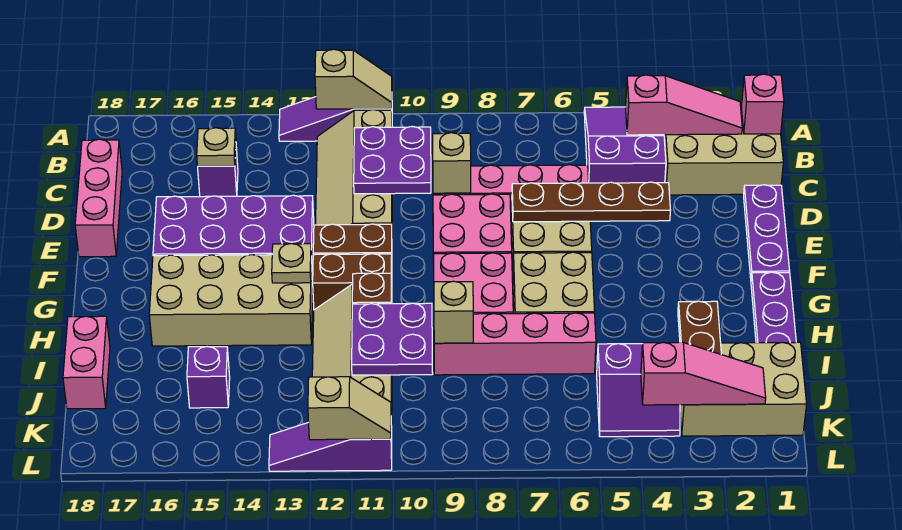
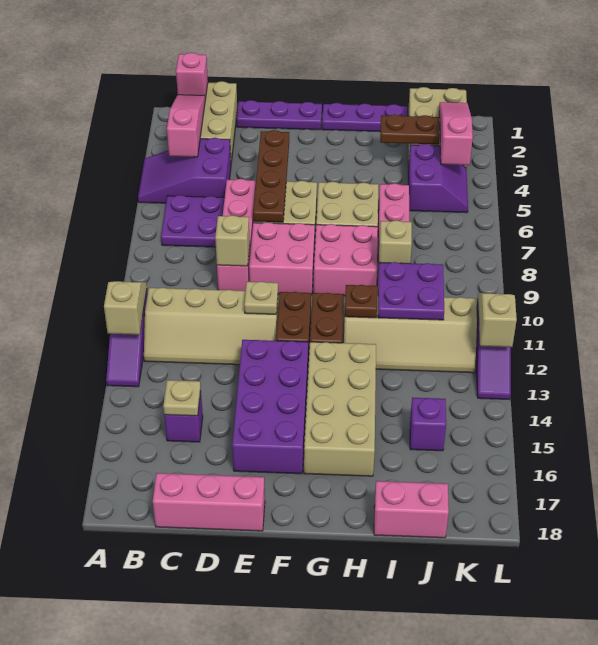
purple 2x2 plate [354,127,431,194] -> purple 2x2 plate moved to [161,195,225,247]
tan 1x1 plate [272,243,311,283] -> tan 1x1 plate moved to [244,281,278,314]

